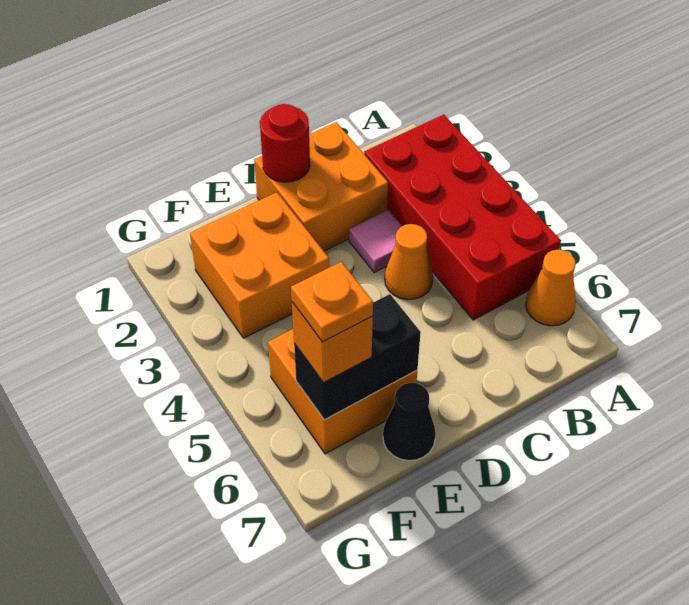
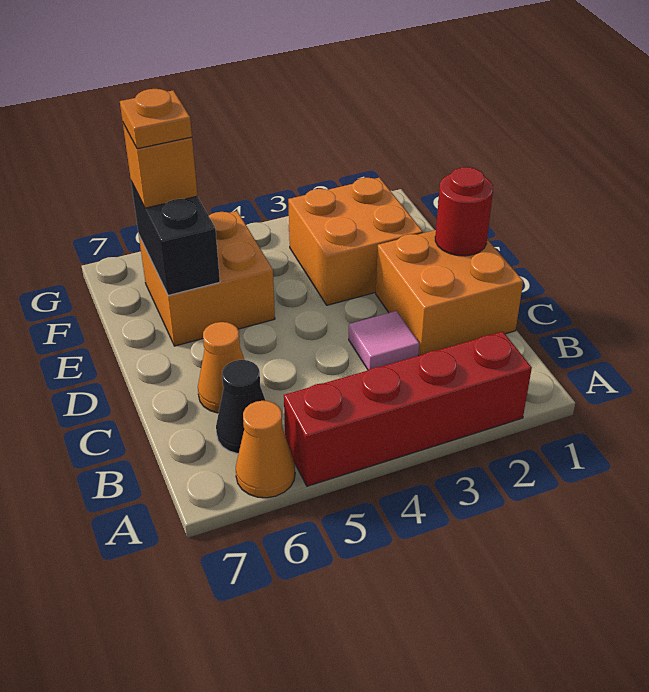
red 2x4 brick [364,114,561,320] -> red 1x4 brick [284,332,532,486]
orange 1x1 cone [385,224,433,300] -> orange 1x1 cone moved to [198,322,244,413]
black 1x1 cone [383,383,436,461] -> black 1x1 cone moved to [216,360,266,454]

